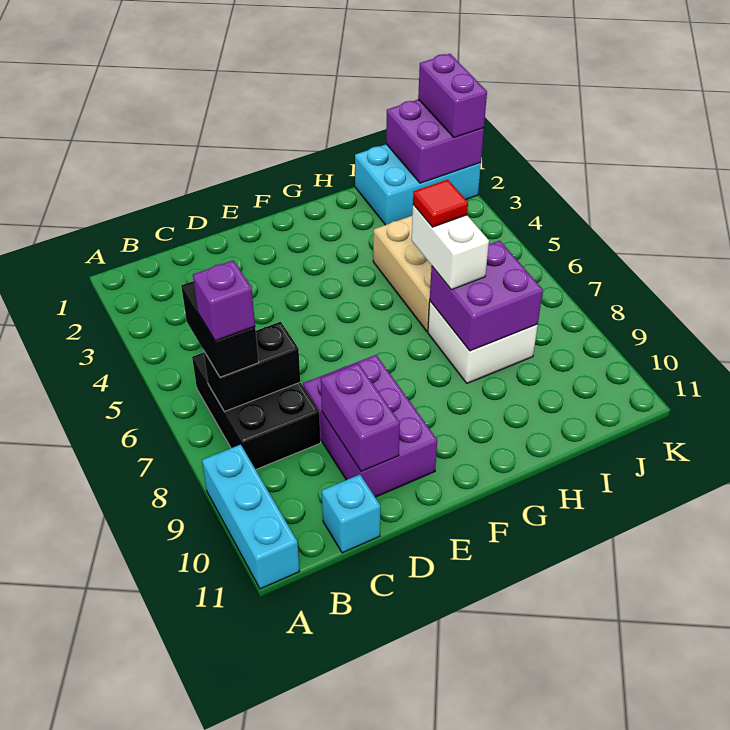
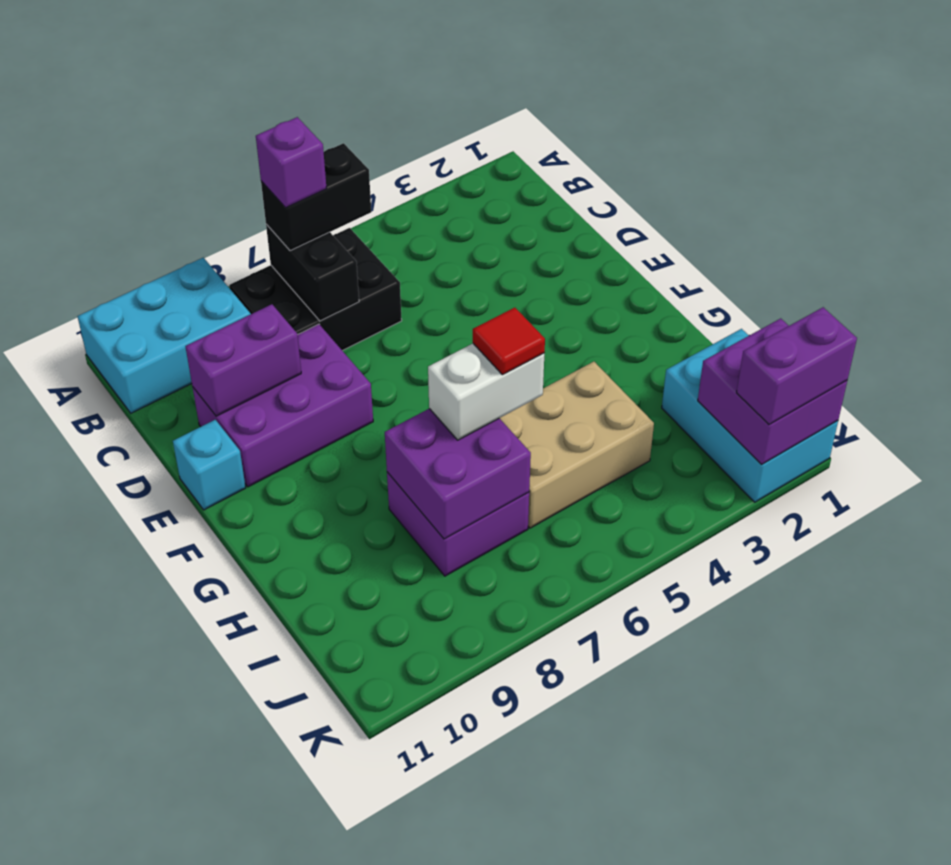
cyan 1x3 brick [202,445,300,589] -> cyan 2x3 brick [78,258,251,413]
cyan 1x1 brick [322,475,380,553] -> cyan 1x1 brick moved to [173,420,246,510]
white 2x2 brick [428,301,538,383] -> purple 2x2 brick [387,472,529,576]

